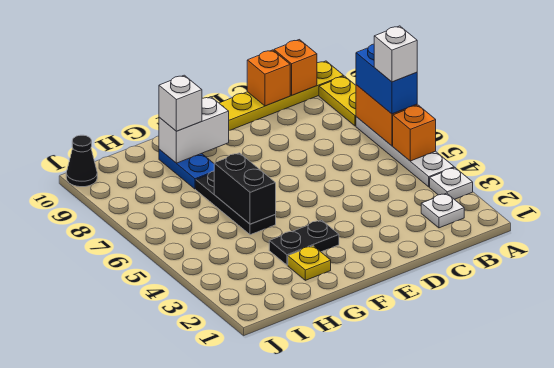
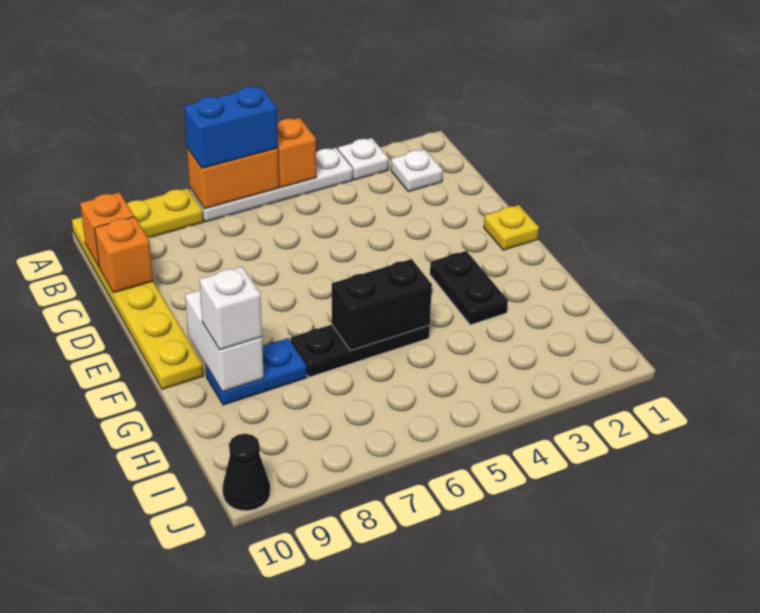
white 1x1 brick [374,26,417,82] -> none
yellow 1x1 plate [288,246,331,280] -> yellow 1x1 plate moved to [484,205,539,250]

